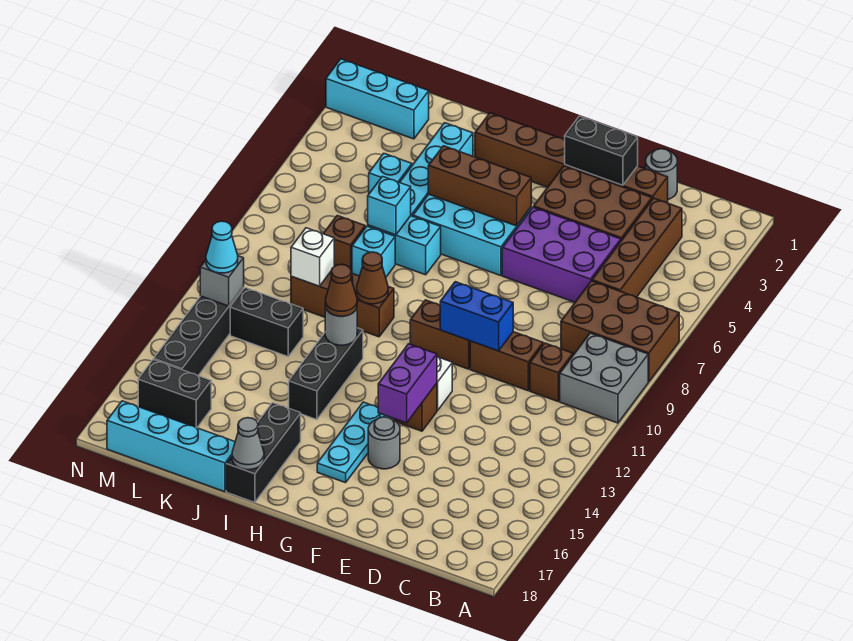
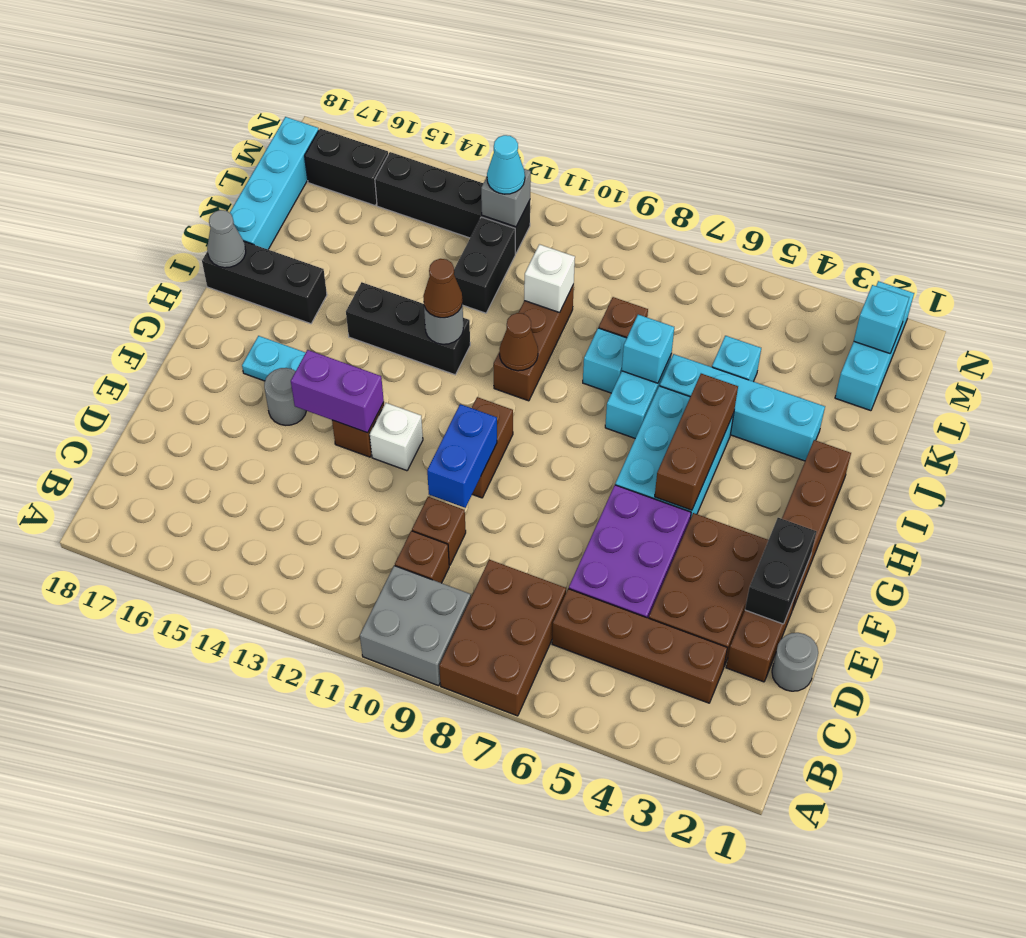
brown 1x2 brick [470,332,543,391] -> brown 1x1 brick [412,497,466,565]
black 1x2 brick [138,359,211,428] -> black 1x2 brick turned to [305,129,388,205]
none -> cyan 1x1 brick [854,285,909,353]

